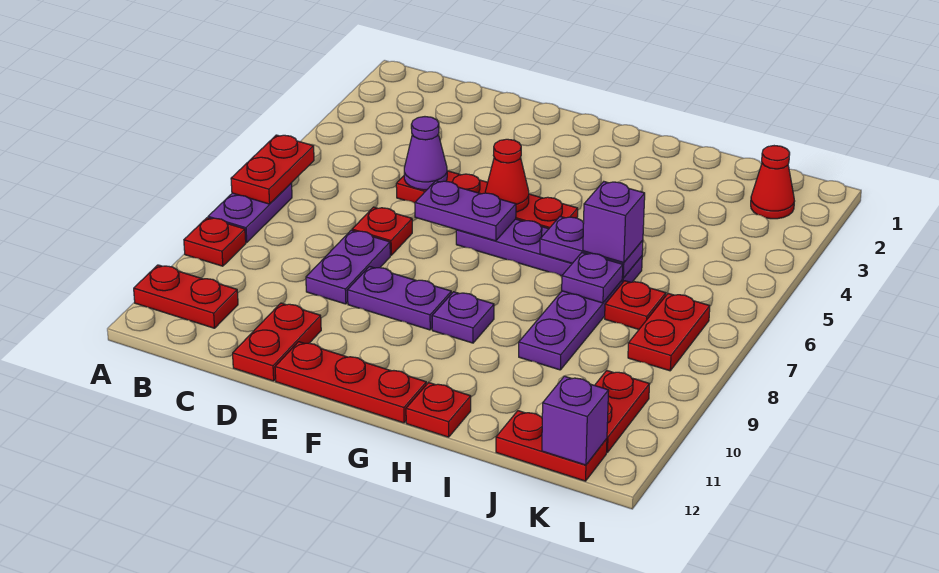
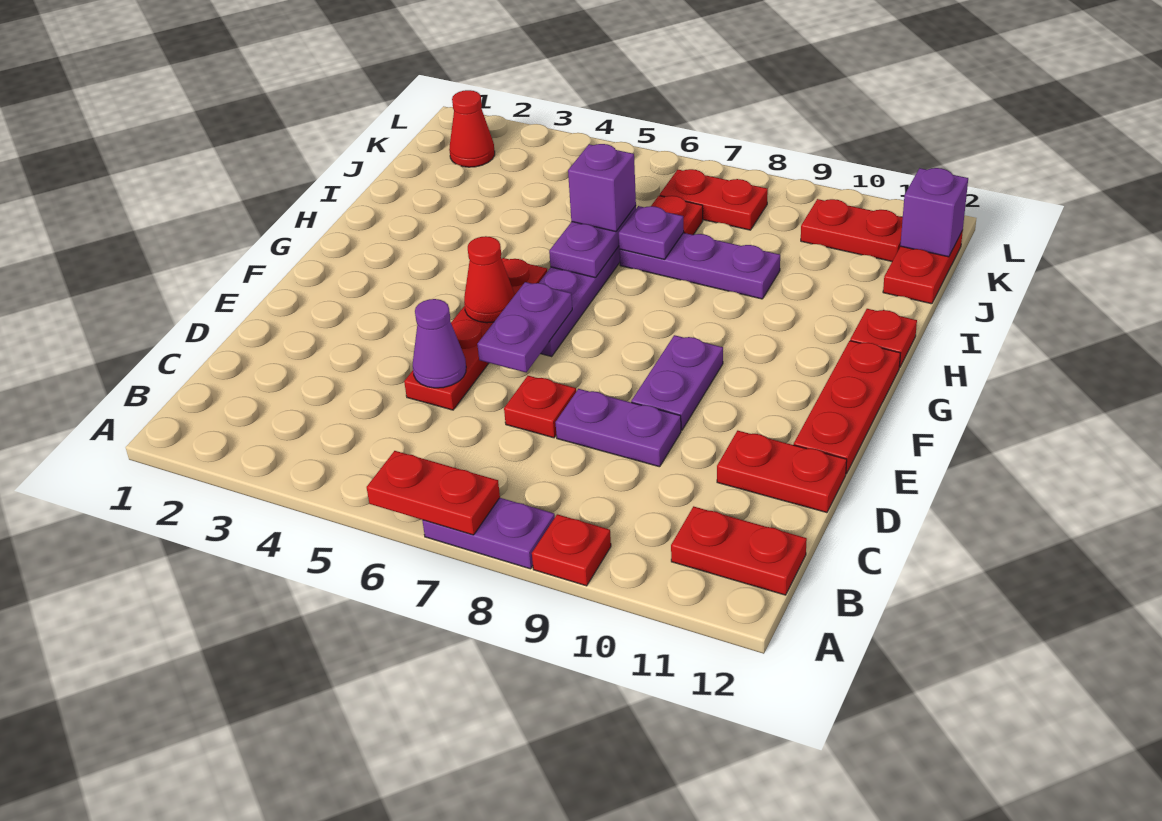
red 1x2 plate [134,265,238,328] -> red 1x2 plate turned to [671,506,807,595]
purple 1x1 plate [432,292,494,343] -> none

